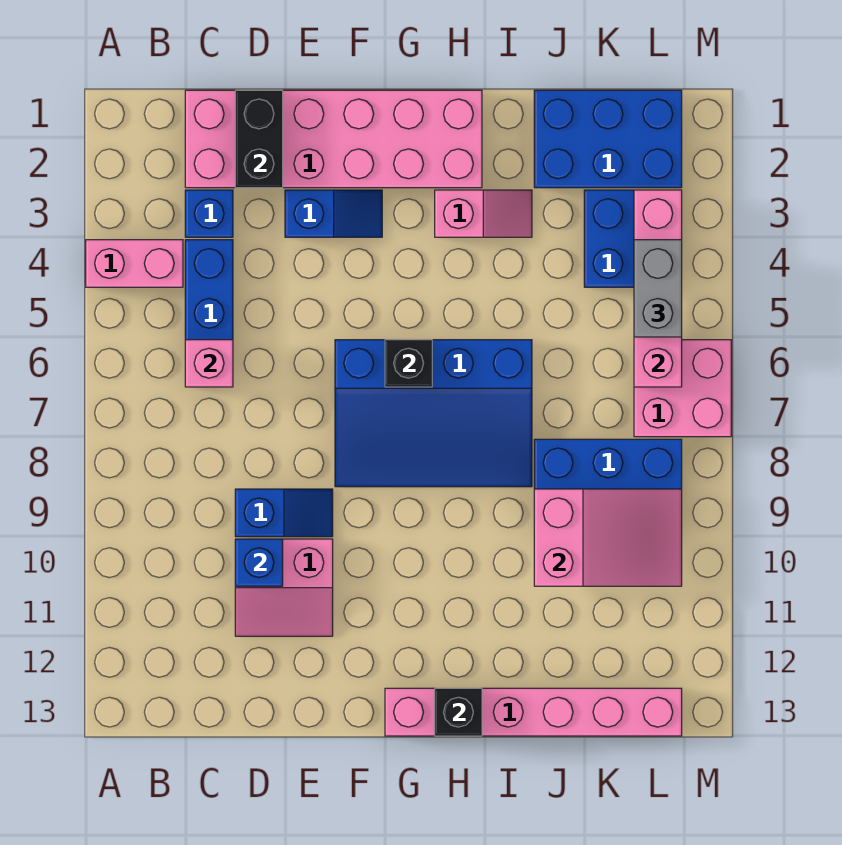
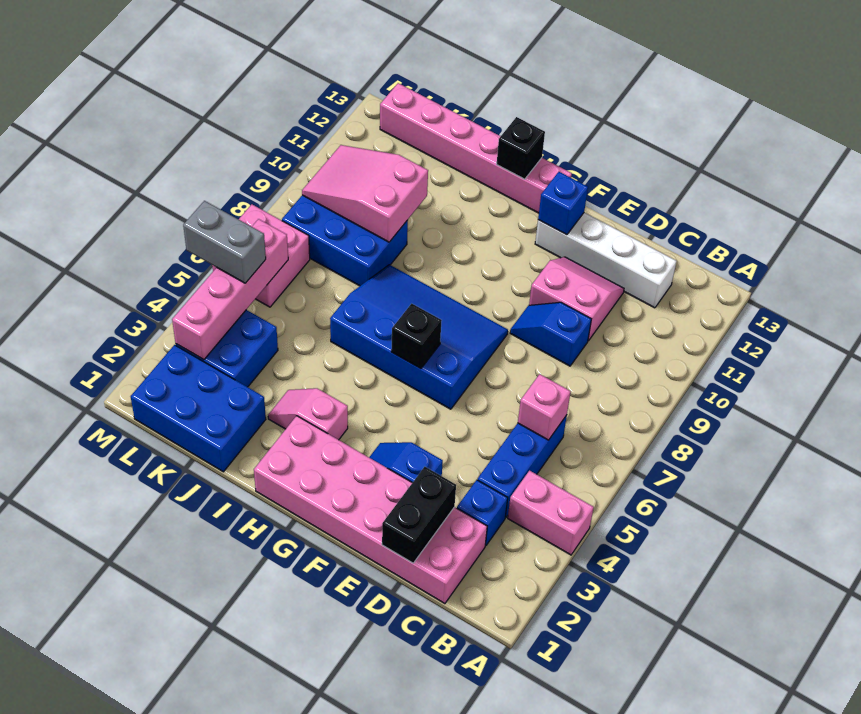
none -> white 1x4 brick [535,212,677,308]
blue 1x1 brick [235,539,283,586] -> blue 1x1 brick moved to [538,172,588,235]
grey 1x2 brick [634,240,682,337] -> grey 1x2 brick turned to [183,201,266,283]

